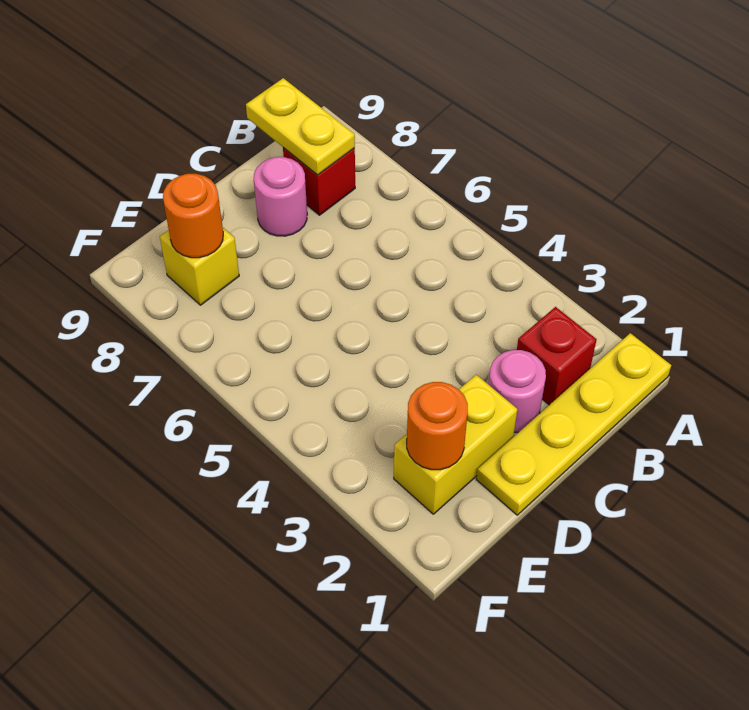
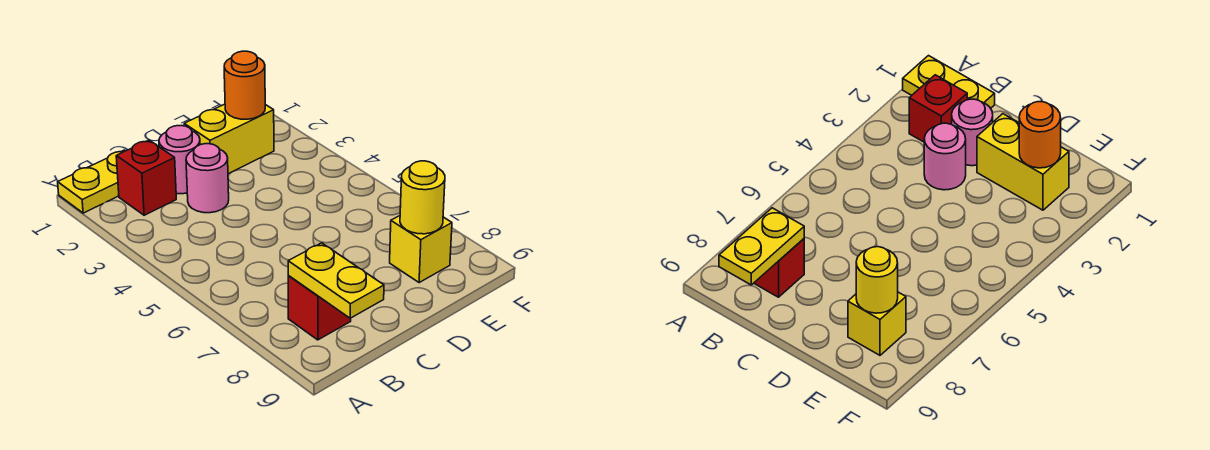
yellow 1x4 plate [476,333,671,515] -> yellow 1x2 plate [58,150,125,213]
pink 1x1 round brick [254,157,307,236] -> pink 1x1 round brick moved to [186,144,229,213]
orange 1x1 round brick [163,174,223,258] -> yellow 1x1 round brick [400,161,445,234]

